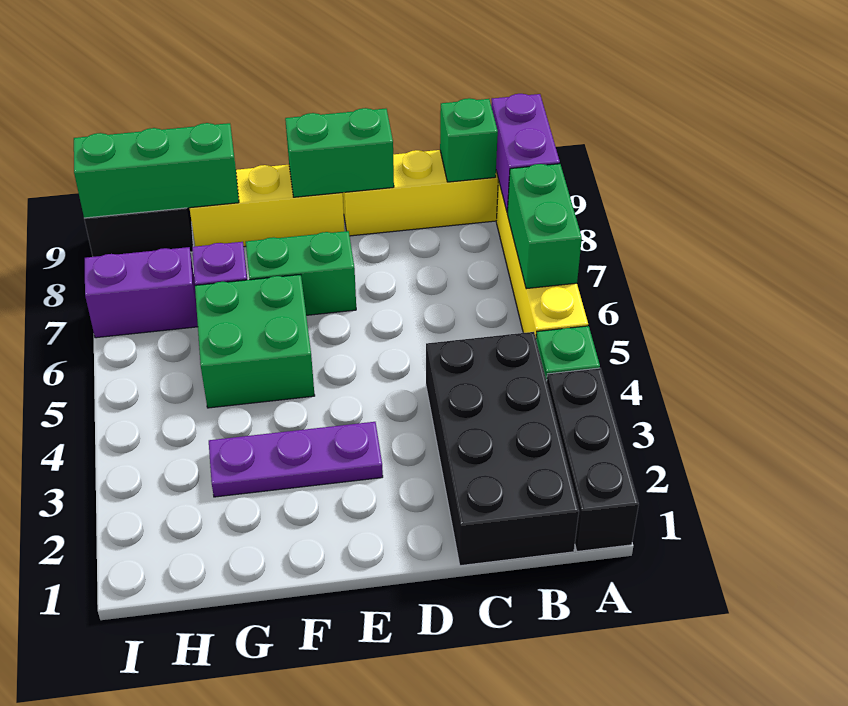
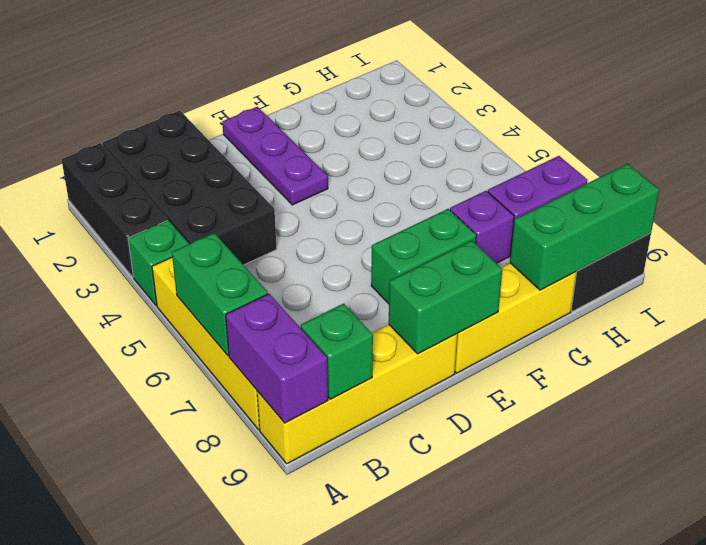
purple 1x3 plate [209,422,383,497] -> purple 1x3 plate turned to [222,107,328,205]
green 2x2 brick [195,274,315,408] -> none

